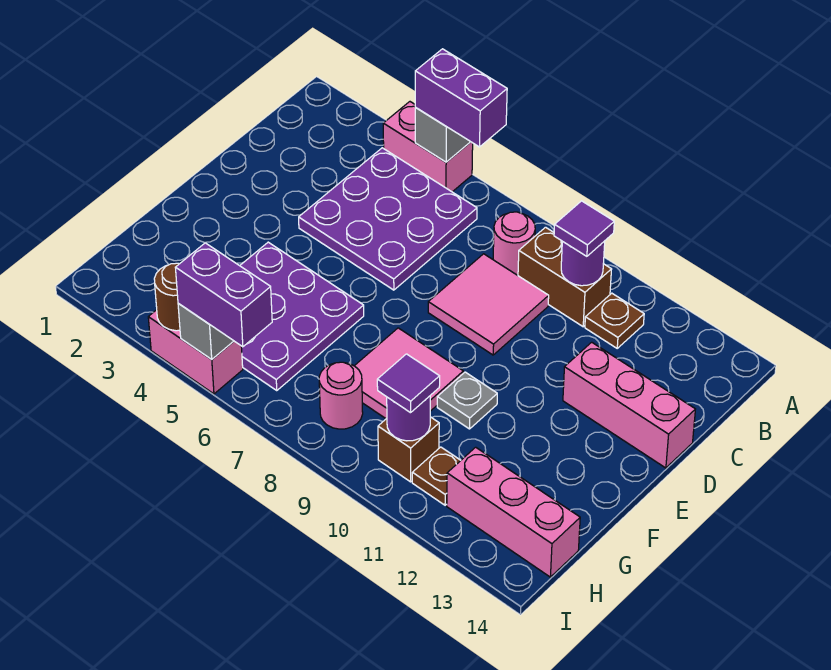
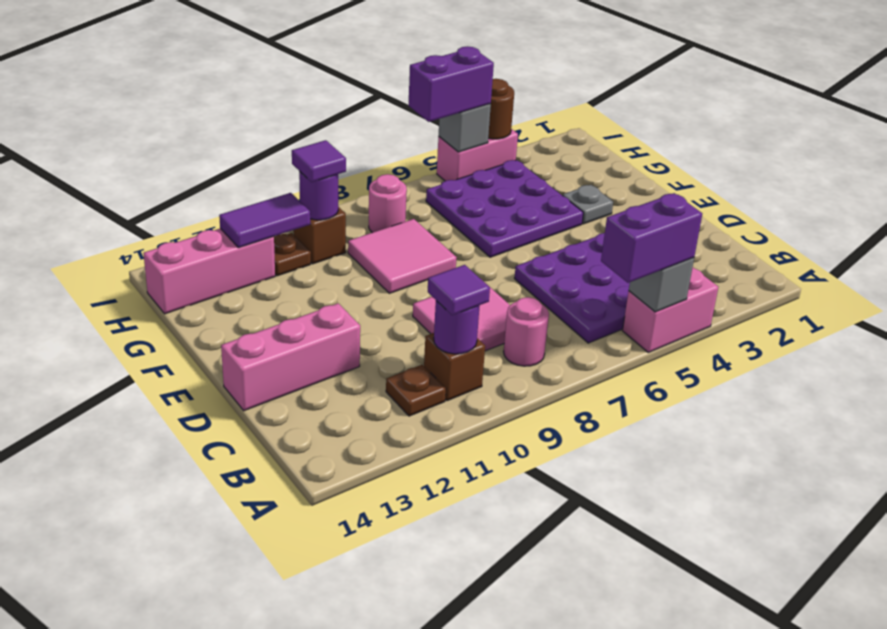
brown 1x2 brick [518,227,612,327] -> brown 1x1 brick [424,333,485,401]
grey 1x1 plate [437,372,497,429] -> grey 1x1 plate moved to [563,185,613,224]
none -> purple 1x2 tile [219,193,310,248]

